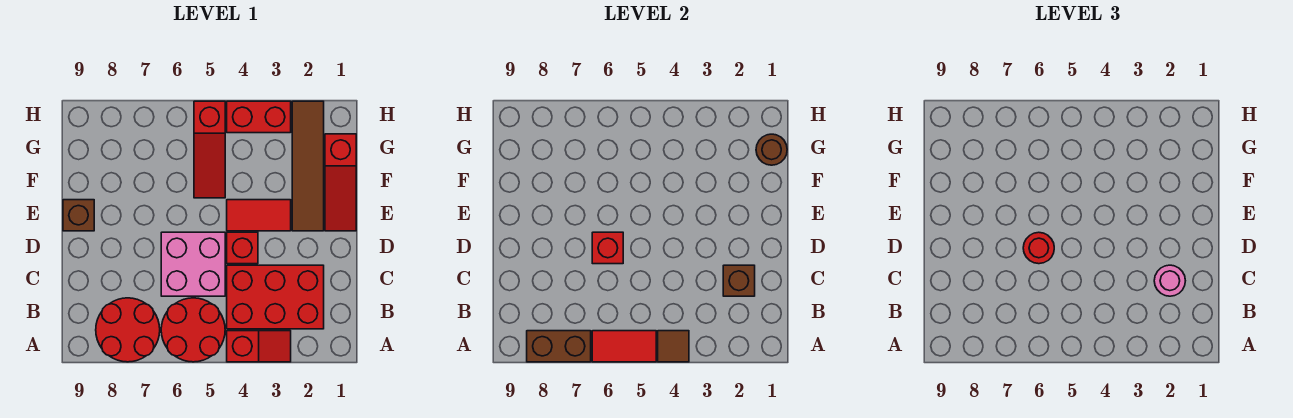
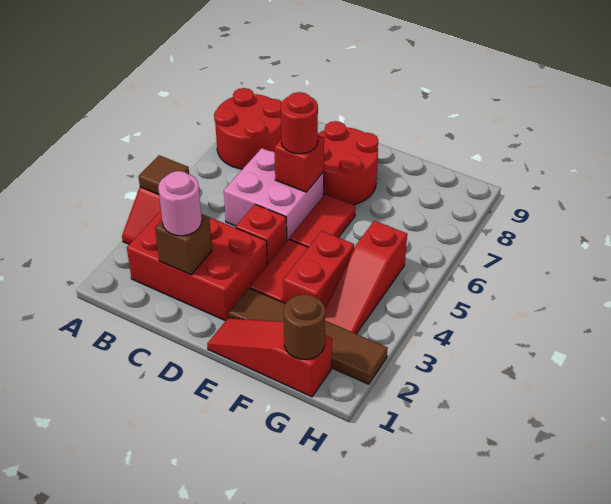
red 2x2 round brick [161,298,225,362] -> red 2x2 round brick moved to [318,121,378,205]
red 1x2 tile [592,331,656,362] -> red 1x2 tile moved to [289,194,356,247]
brown 1x2 brick [527,331,591,362] -> none
red 2x3 brick [227,265,324,329] -> red 2x3 brick turned to [127,211,267,321]
brown 1x1 brick [63,200,94,231] -> none
red 1x3 slope [194,101,225,198] -> red 1x3 slope turned to [325,221,407,334]
red 1x2 brick [227,101,291,133] -> red 1x2 brick moved to [283,231,354,306]

